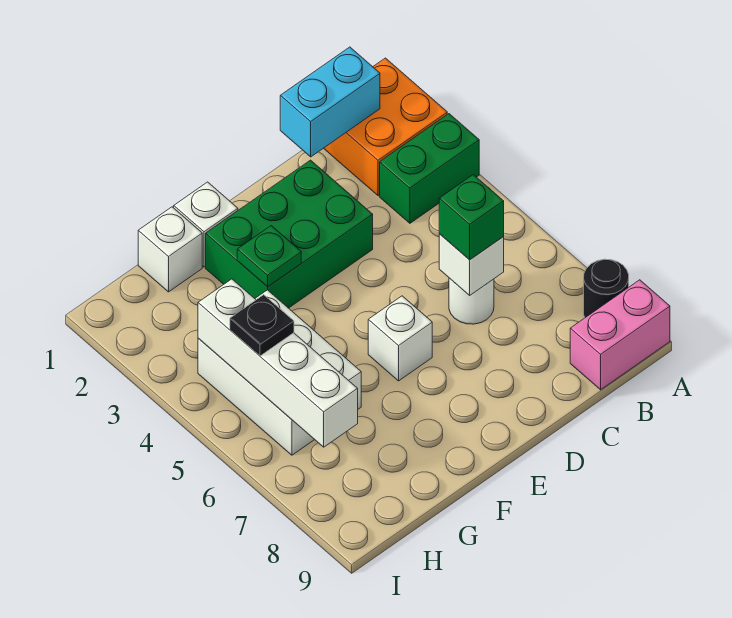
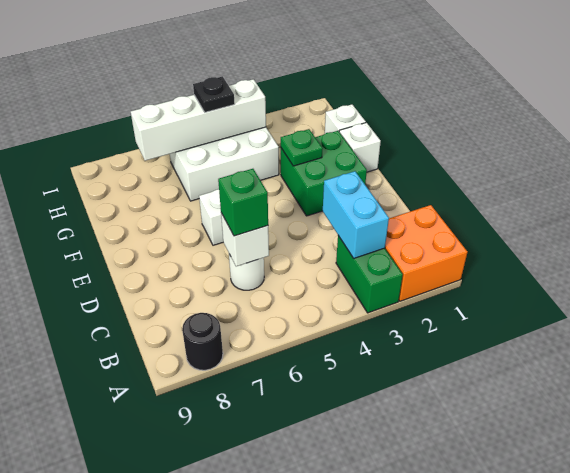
pink 1x2 brick [570,280,670,390] -> none
cyan 1x2 brick [280,47,380,157] -> cyan 1x2 brick moved to [323,171,389,258]
green 2x3 brick [206,160,373,308] -> green 2x2 brick [281,131,367,216]

